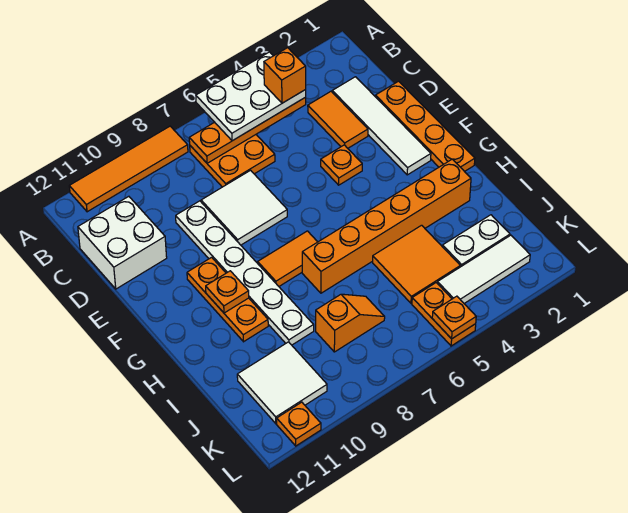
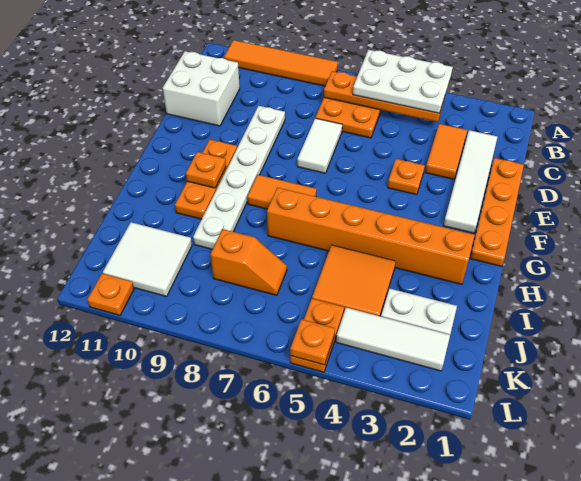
orange 1x1 brick [264,48,306,103] -> none
white 2x2 tile [201,170,287,245] -> white 1x2 tile [297,118,342,173]

